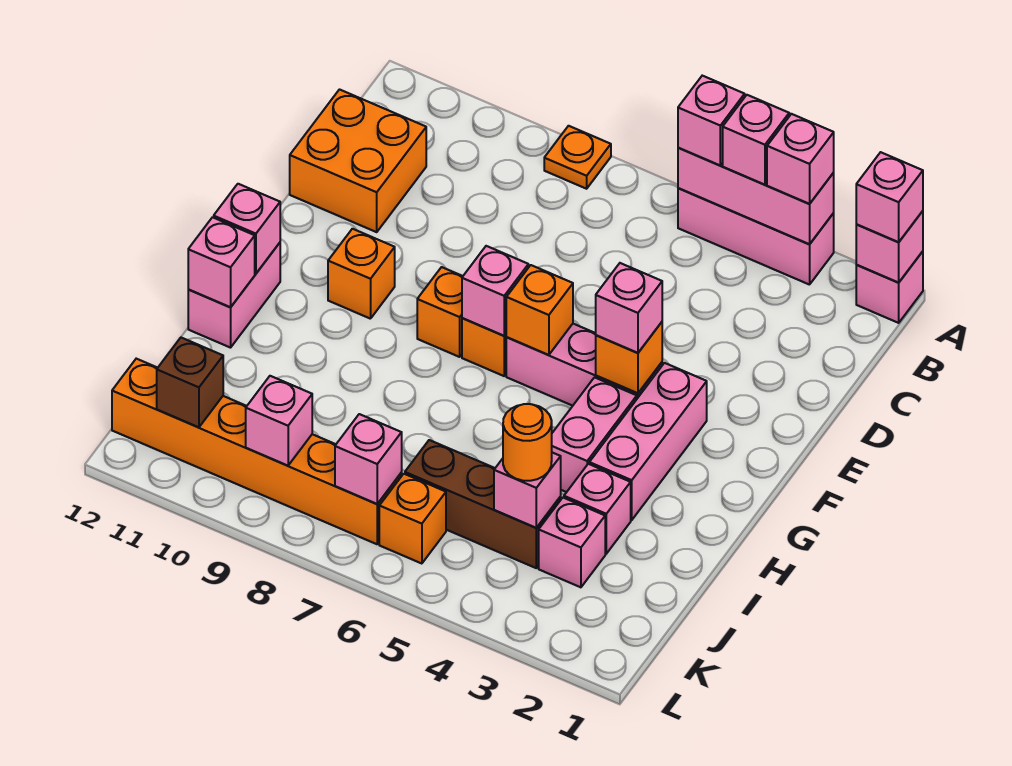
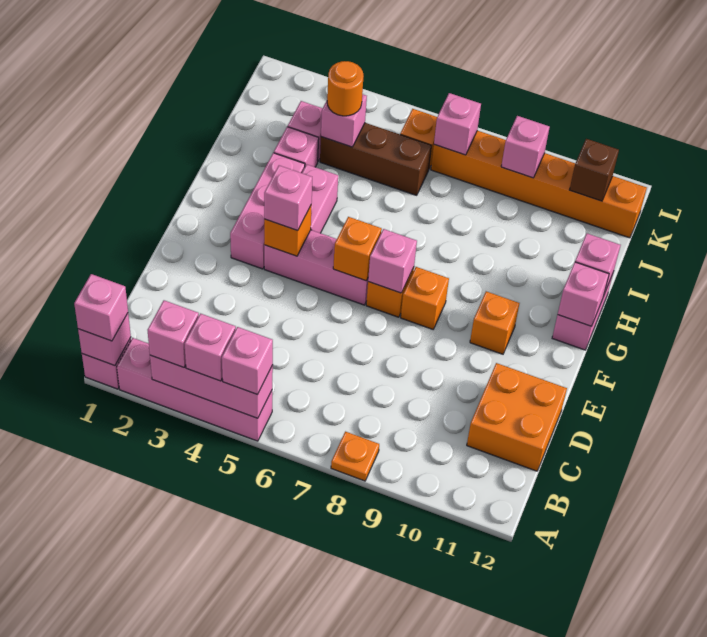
pink 1x3 brick [678,188,834,285] -> pink 1x4 brick [117,338,272,441]

